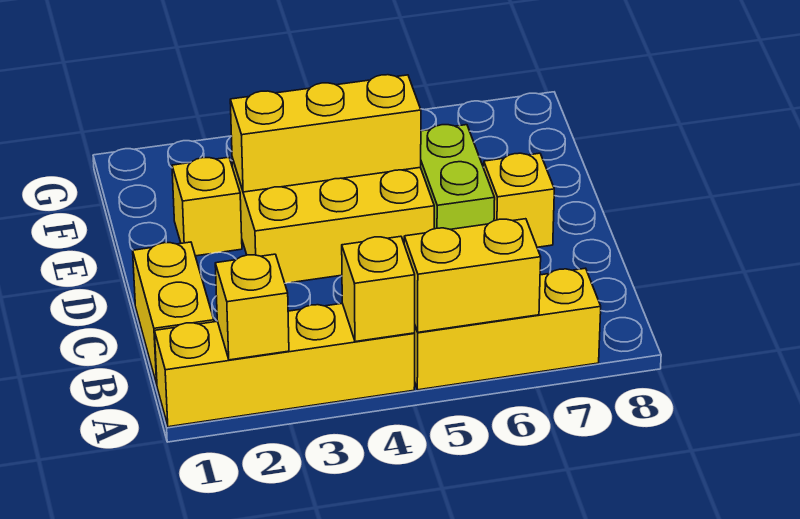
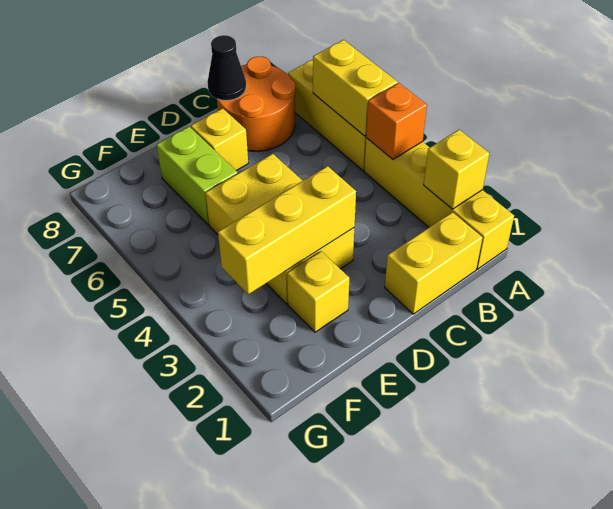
yellow 1x1 brick [342,236,415,342] -> orange 1x1 brick [366,83,427,159]
none -> orange 2x2 round brick [217,57,296,151]
none -> black 1x1 cone [207,35,246,100]
lime 1x2 brick [421,125,495,229] -> lime 1x2 brick turned to [156,127,238,225]
yellow 1x3 brick [230,75,421,192] -> yellow 1x3 brick turned to [218,166,356,294]

